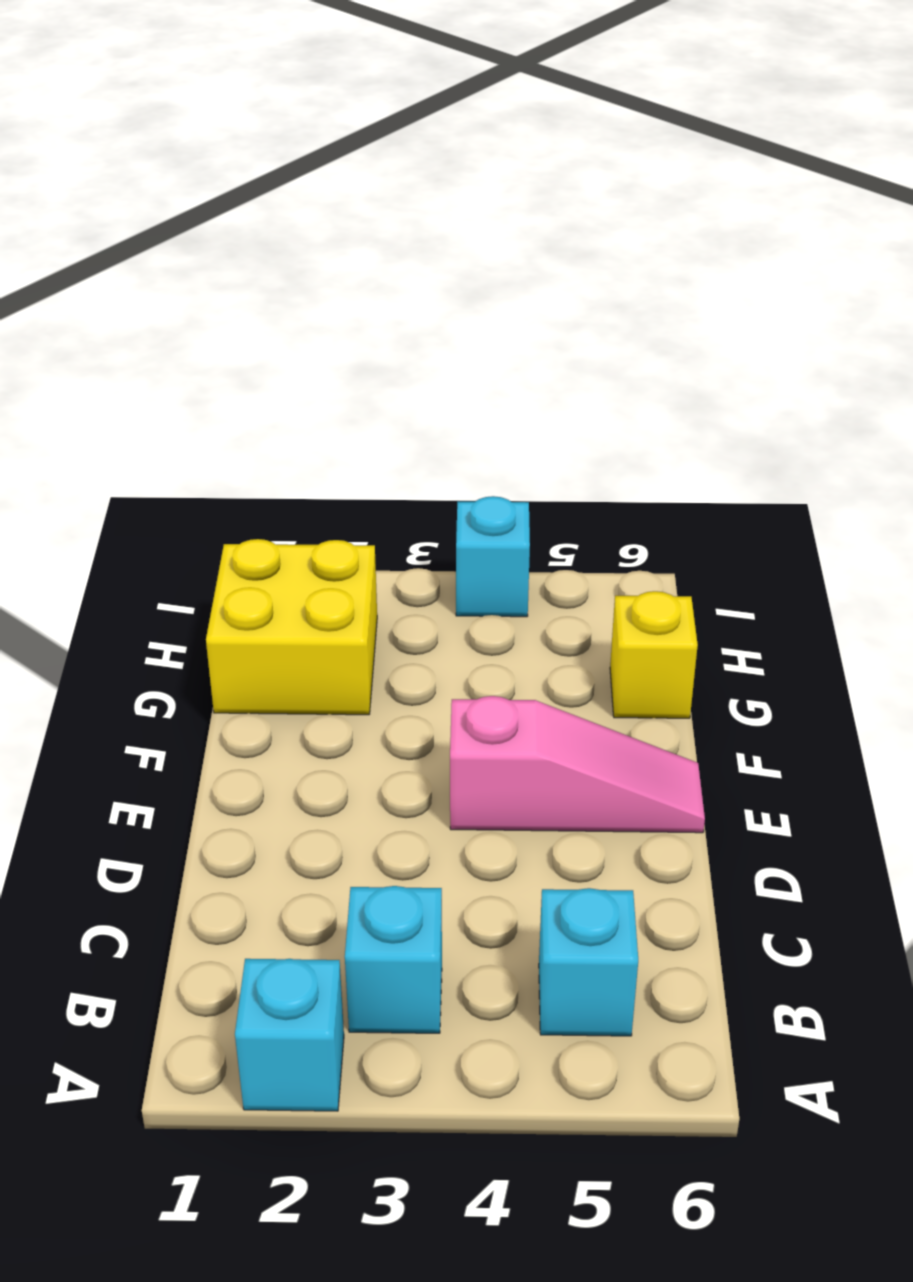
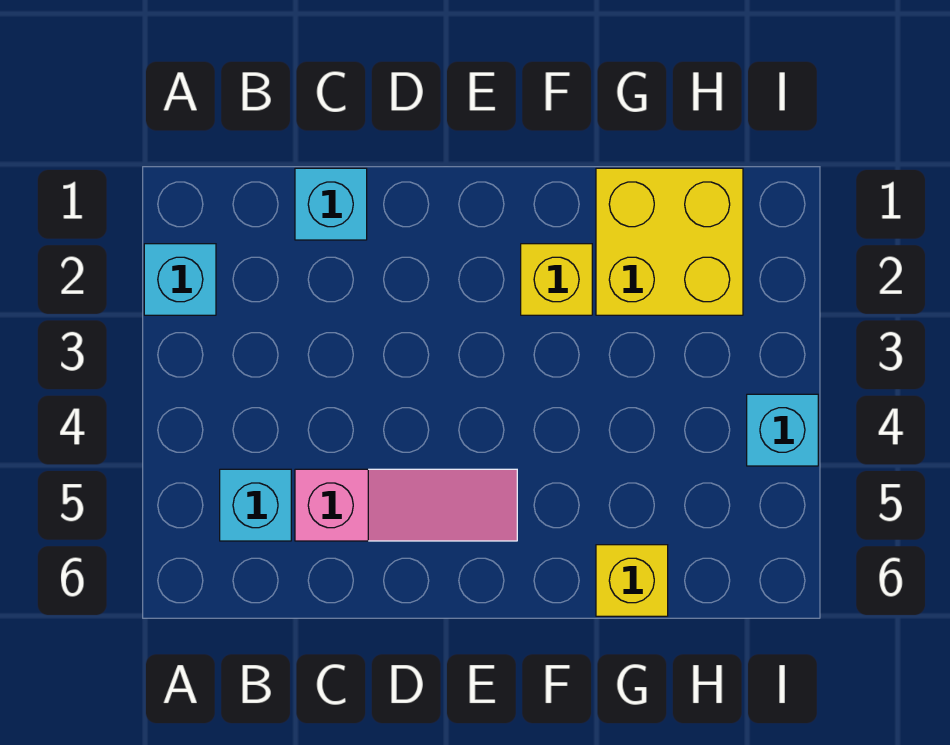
cyan 1x1 brick [345,886,442,1033] -> cyan 1x1 brick moved to [295,168,367,240]
pink 1x3 slope [450,696,705,833] -> pink 1x3 slope turned to [295,469,517,541]
none -> yellow 1x1 brick [521,244,592,315]

